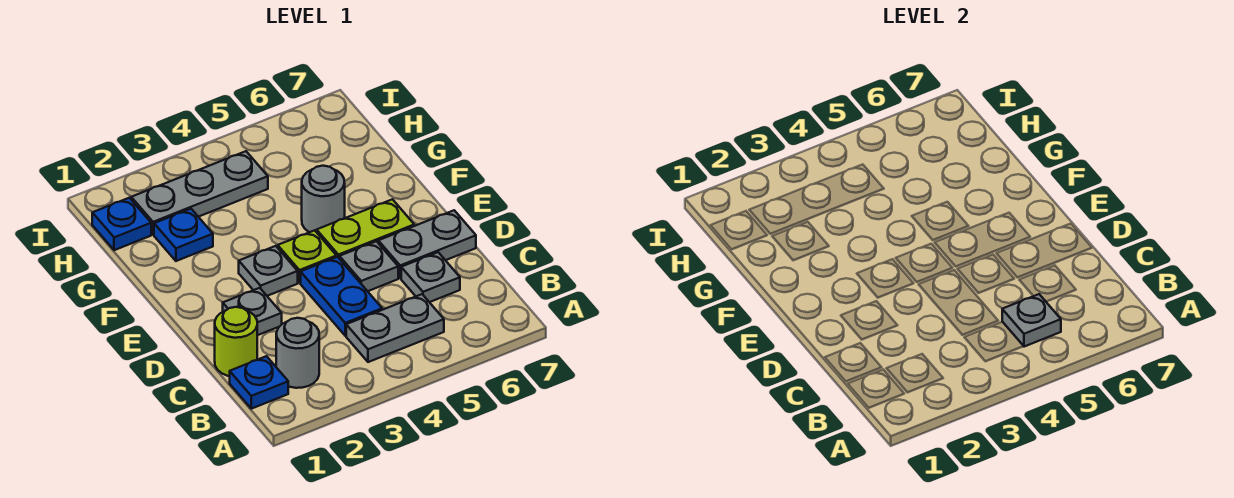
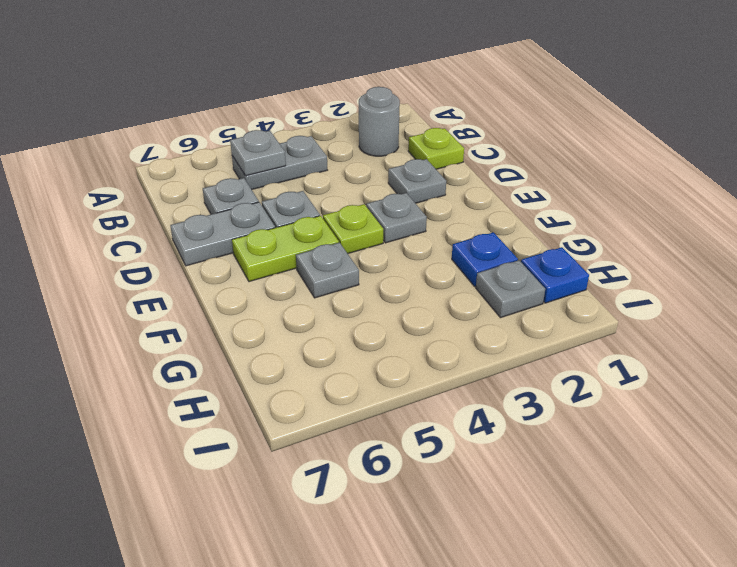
blue 1x1 plate [230,356,288,409] -> none
lime 1x1 round brick [215,307,257,376] -> lime 1x1 plate [408,128,464,169]
blue 1x2 plate [301,257,382,336] -> none
grey 1x1 round brick [302,166,345,232] -> grey 1x1 plate [296,243,359,298]
grey 1x3 plate [131,151,268,235] -> grey 1x1 plate [476,260,545,318]

